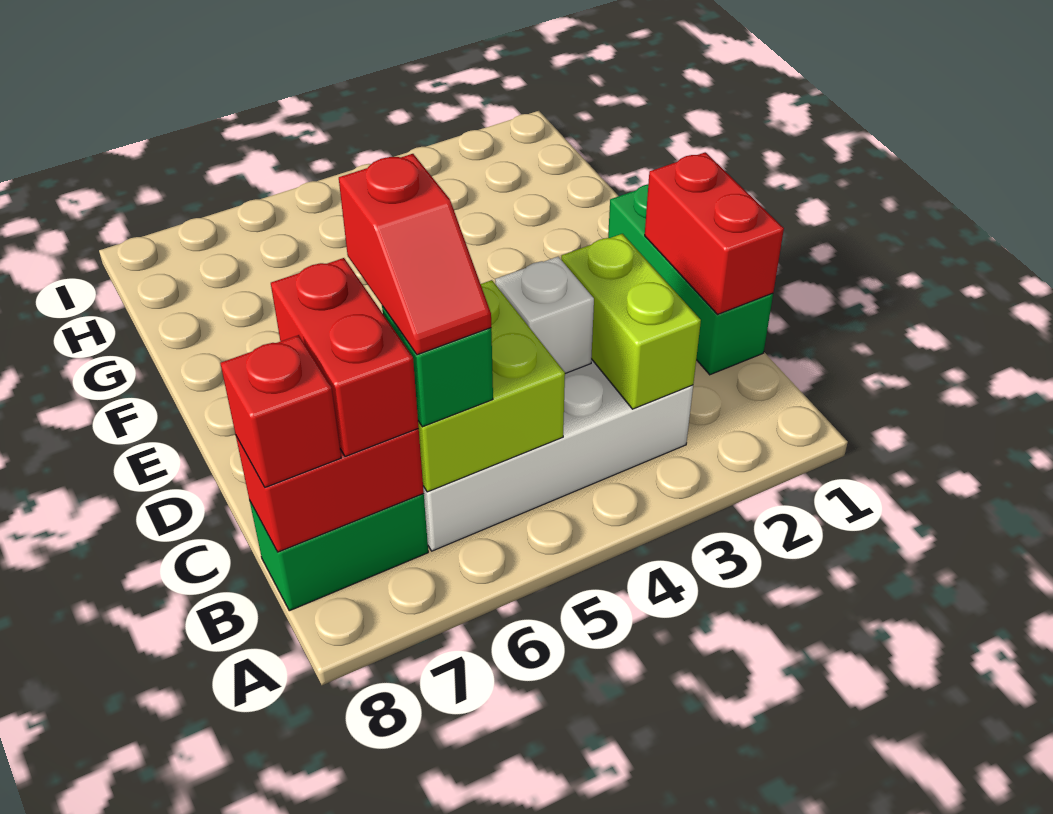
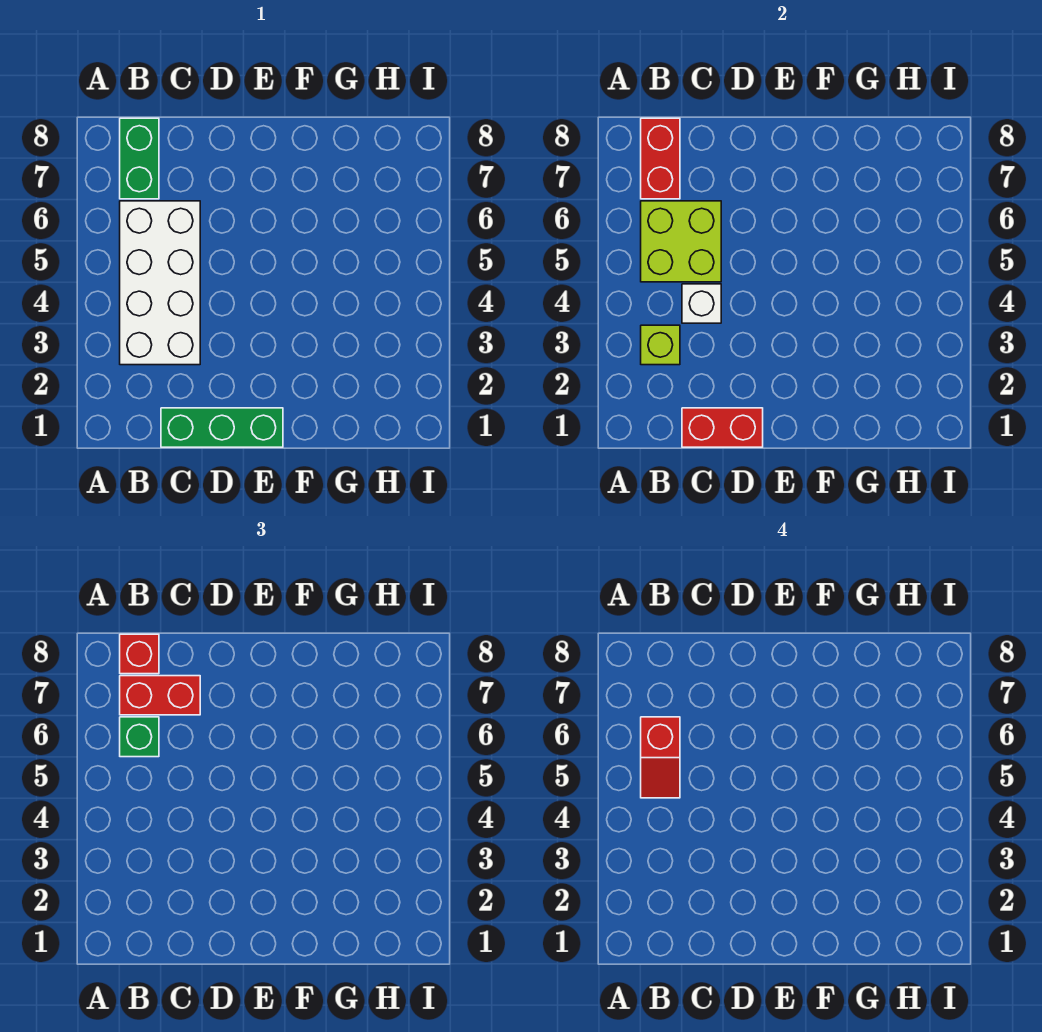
lime 1x2 brick [561,234,701,409] -> lime 1x1 brick [641,325,680,365]
red 1x2 slope [339,154,491,355] -> red 1x2 slope turned to [641,717,680,798]

